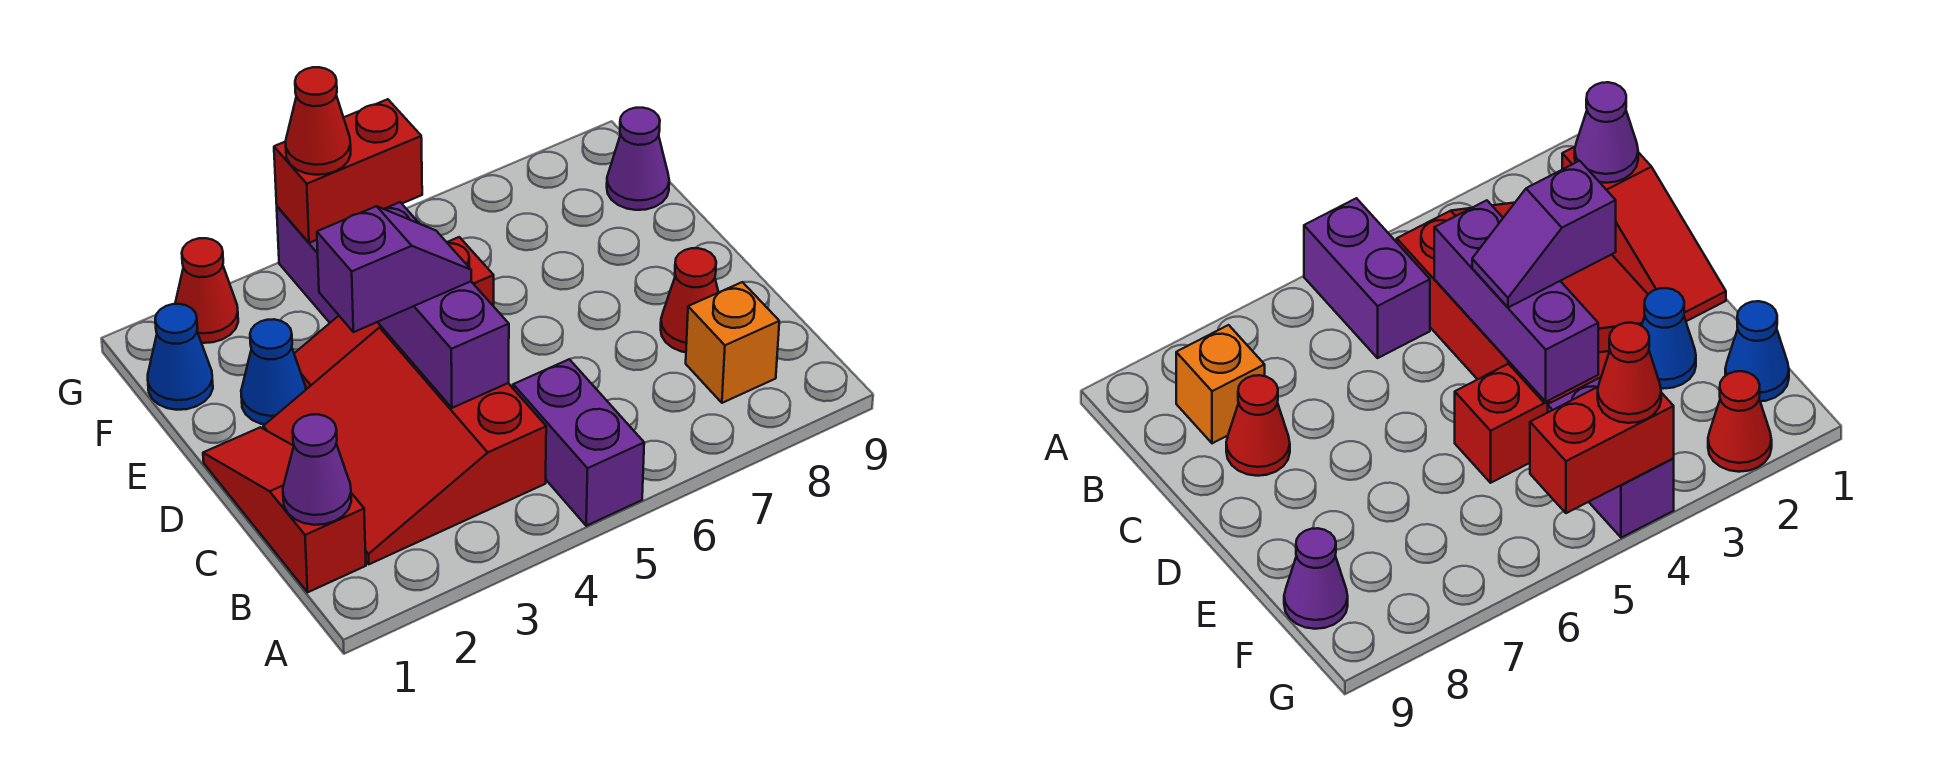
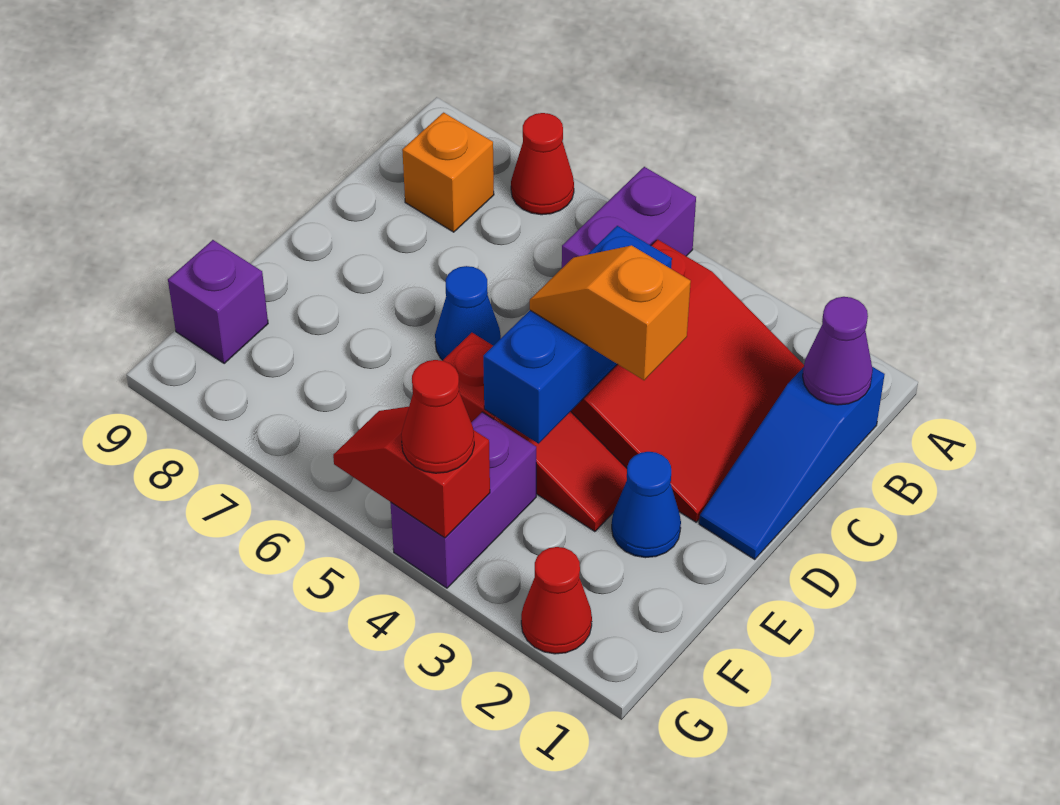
red 1x3 slope [203,427,366,592] -> blue 1x3 slope [699,367,885,559]
purple 1x3 brick [378,202,509,408] -> blue 1x3 brick [483,226,672,444]
red 1x1 cone [661,248,718,352] -> red 1x1 cone moved to [511,113,574,215]
purple 1x2 slope [317,206,471,332] -> orange 1x2 slope [530,246,691,380]
blue 1x1 cone [148,304,213,410] -> blue 1x1 cone moved to [435,266,501,360]
purple 1x1 cone [607,108,669,210] -> purple 1x1 brick [168,240,268,363]
red 1x2 brick [274,99,422,243] -> red 1x2 slope [333,407,490,538]

